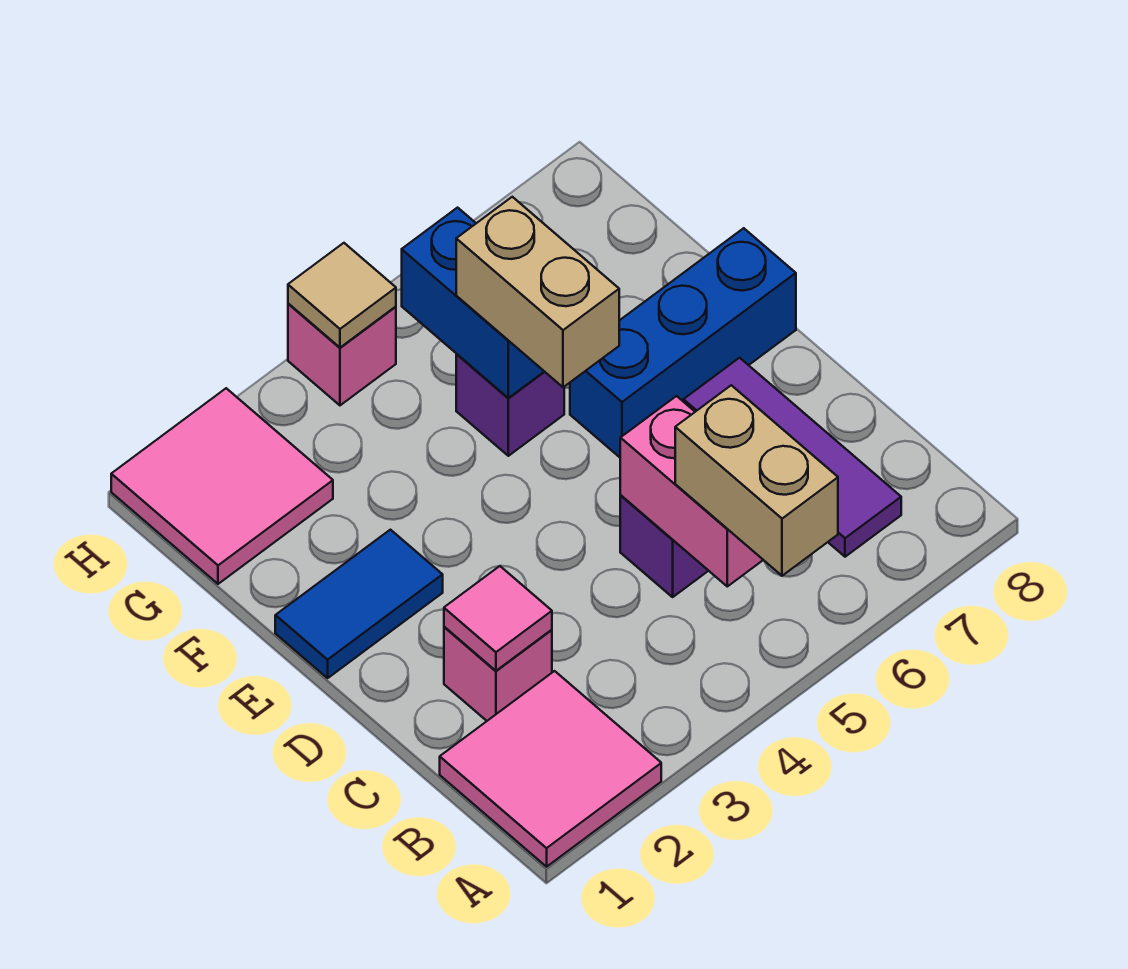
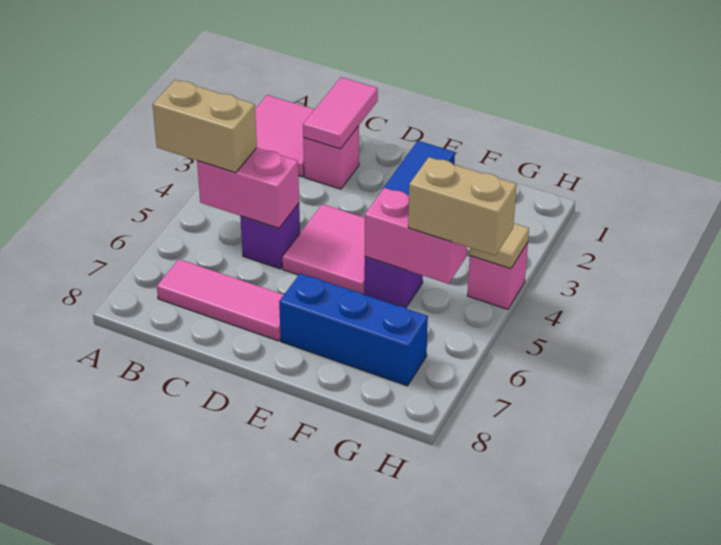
purple 1x3 tile [684,358,901,557] -> pink 1x3 tile [157,259,284,341]
pink 1x1 tile [444,566,552,671] -> pink 1x2 tile [303,77,378,149]
tan 1x2 brick [456,197,619,387] -> tan 1x2 brick moved to [408,157,517,256]
blue 1x3 brick [570,228,796,457] -> blue 1x3 brick turned to [279,273,428,386]
blue 1x2 brick [402,208,544,398] -> pink 1x2 brick [365,188,467,284]
pink 2x2 tile [111,388,333,584] -> pink 2x2 tile moved to [282,204,365,294]

